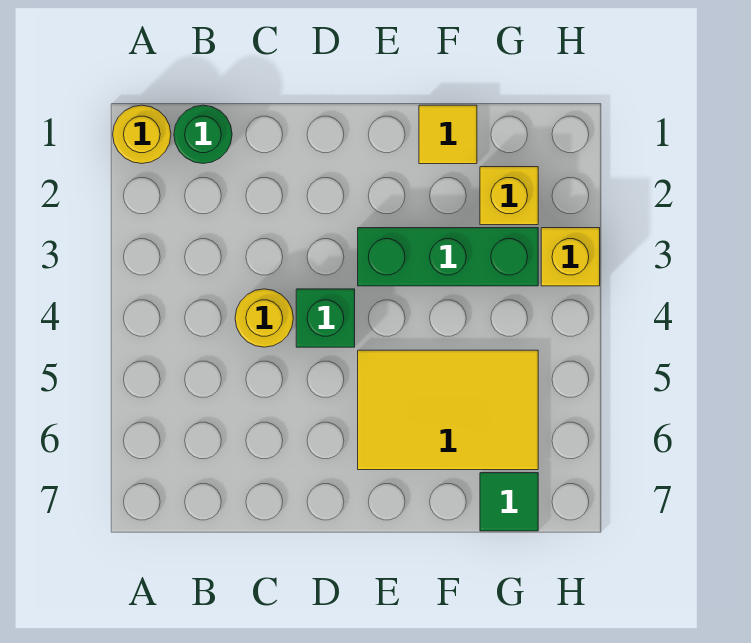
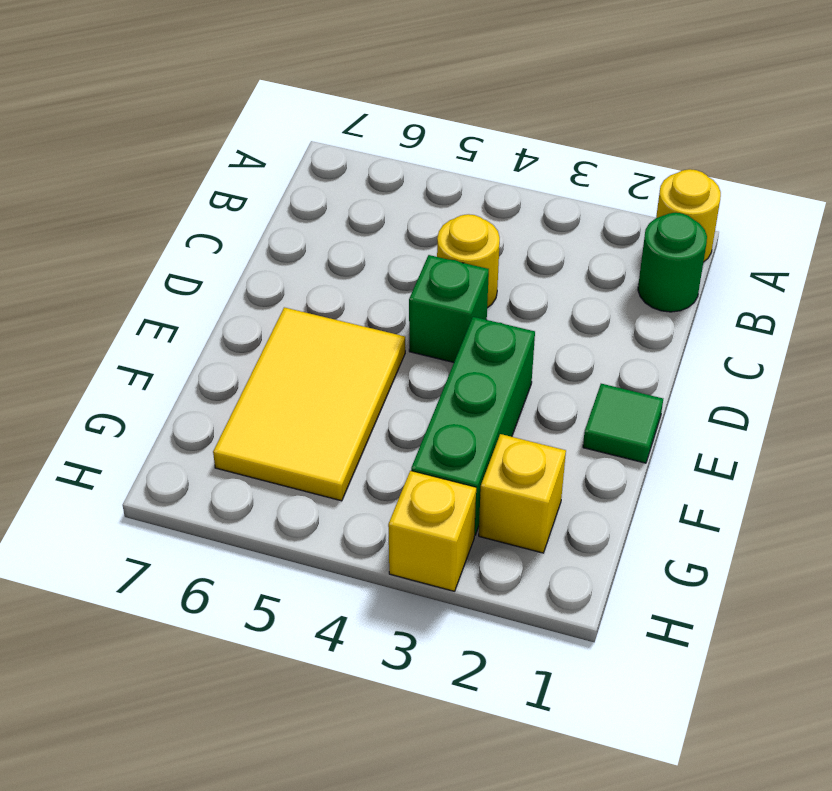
yellow 1x1 tile [419,105,477,164] -> none
green 1x1 tile [480,473,538,531] -> green 1x1 tile moved to [583,384,663,463]

